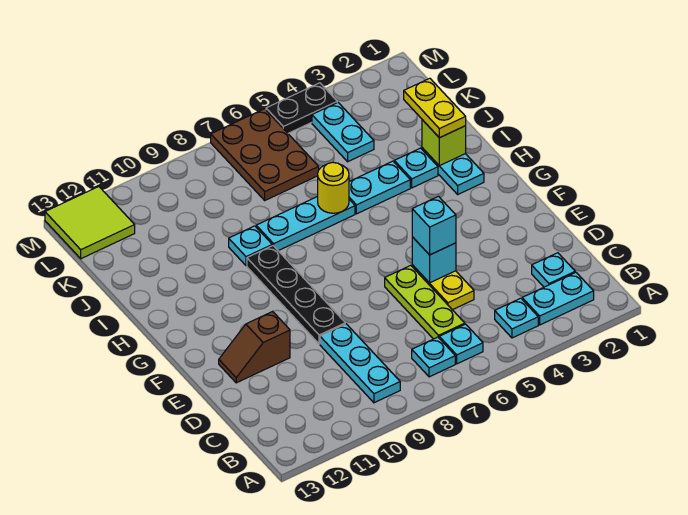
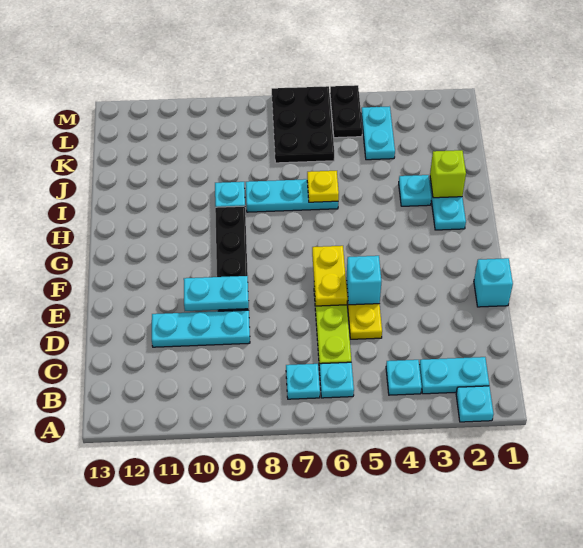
cyan 1x3 plate [320,324,400,403] -> cyan 1x3 plate turned to [152,310,250,347]
cyan 1x1 plate [532,253,575,287] -> cyan 1x1 plate moved to [456,386,494,422]
cyan 1x1 brick [412,196,456,255] -> cyan 1x1 brick moved to [474,258,513,307]
brown 1x2 slope [219,311,290,383] -> none
yellow 1x2 plate [404,78,466,138] -> yellow 1x2 plate moved to [312,246,347,306]
cyan 1x2 plate [349,161,410,214] -> cyan 1x2 plate moved to [184,276,249,311]
yellow 1x1 round brick [318,162,349,213] -> yellow 1x1 plate [307,171,339,202]
brown 2x3 plate [211,109,319,200] -> black 2x3 plate [272,86,334,163]
lime 2x2 tile [45,187,135,259] -> none
black 1x2 plate [266,83,337,133] -> black 1x2 plate turned to [330,85,363,138]

